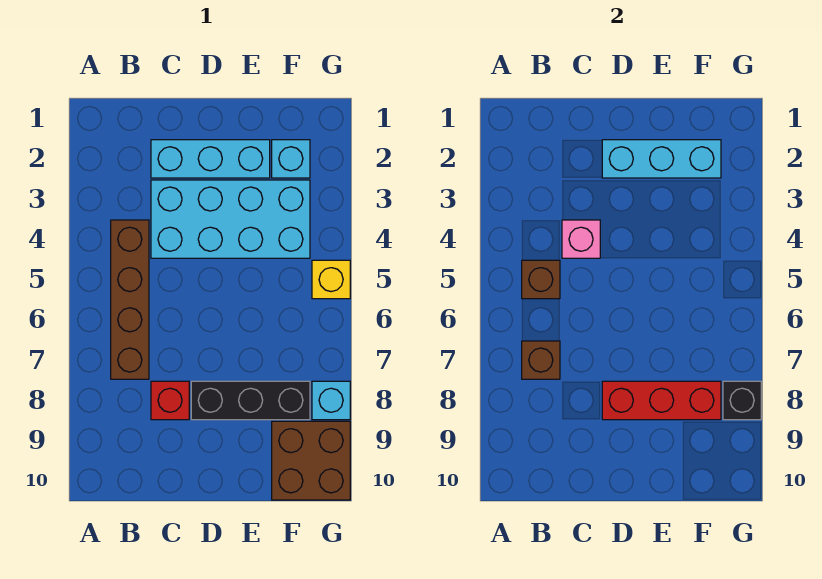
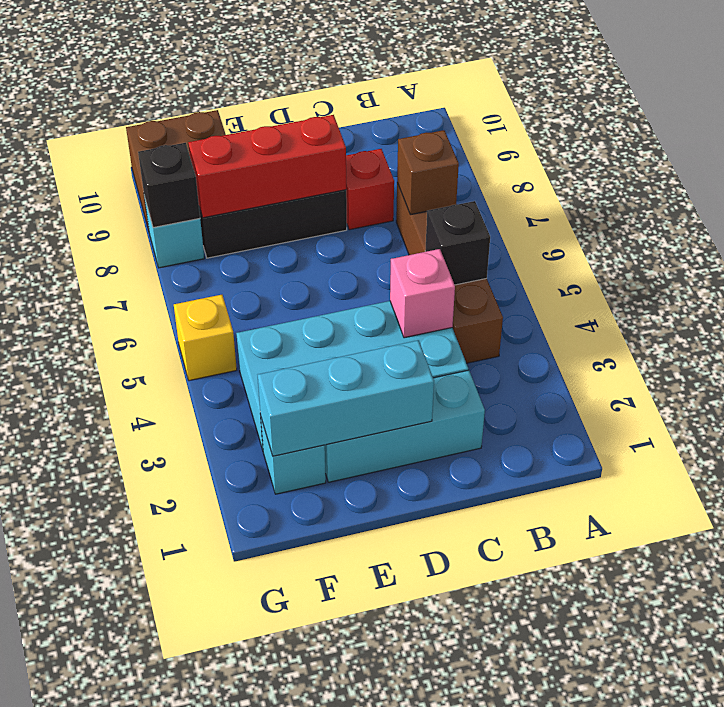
brown 1x1 brick [522,260,560,299] -> black 1x1 brick [425,201,490,285]

